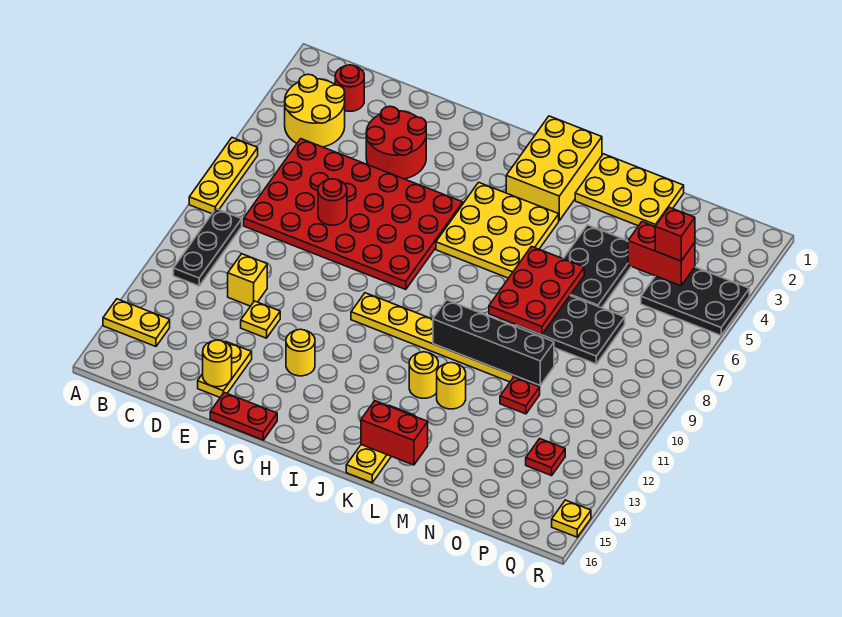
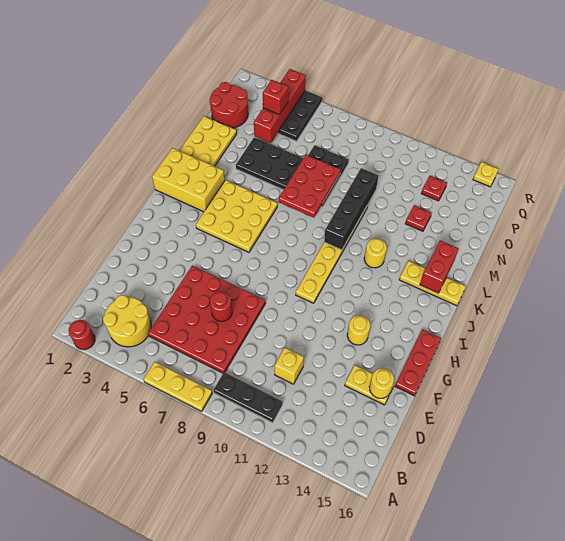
yellow 1x2 plate [103,299,170,346] -> none
red 1x1 round brick [335,65,364,111] -> red 1x1 round brick moved to [69,320,95,350]
red 4x6 plate [244,139,463,290] -> red 4x4 plate [148,266,266,373]
red 2x2 round brick [366,106,426,179] -> red 2x2 round brick moved to [210,82,248,128]
yellow 1x1 plate [241,301,280,338] -> none
red 1x2 plate [210,393,277,440] -> red 1x3 plate [395,329,441,396]
red 2x3 plate [489,247,584,335] -> red 2x3 plate turned to [279,155,341,218]
yellow 1x1 round brick [437,363,466,409] -> none
red 1x1 plate [500,377,540,414] -> red 1x1 plate moved to [405,205,431,231]
red 1x2 brick [628,222,695,286] -> red 1x4 brick [254,69,306,143]

